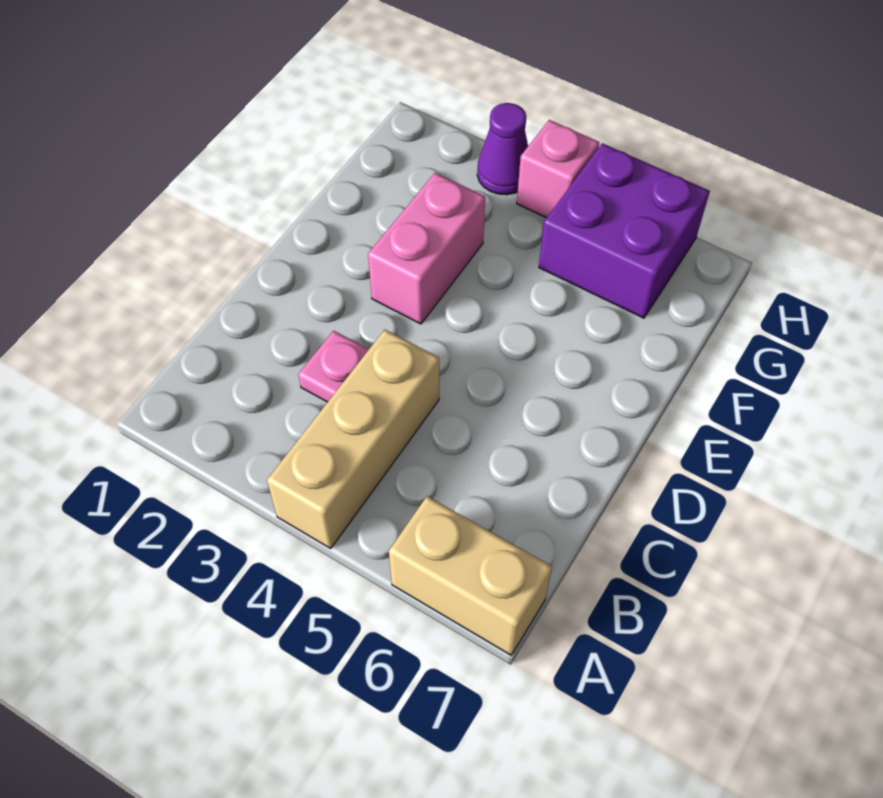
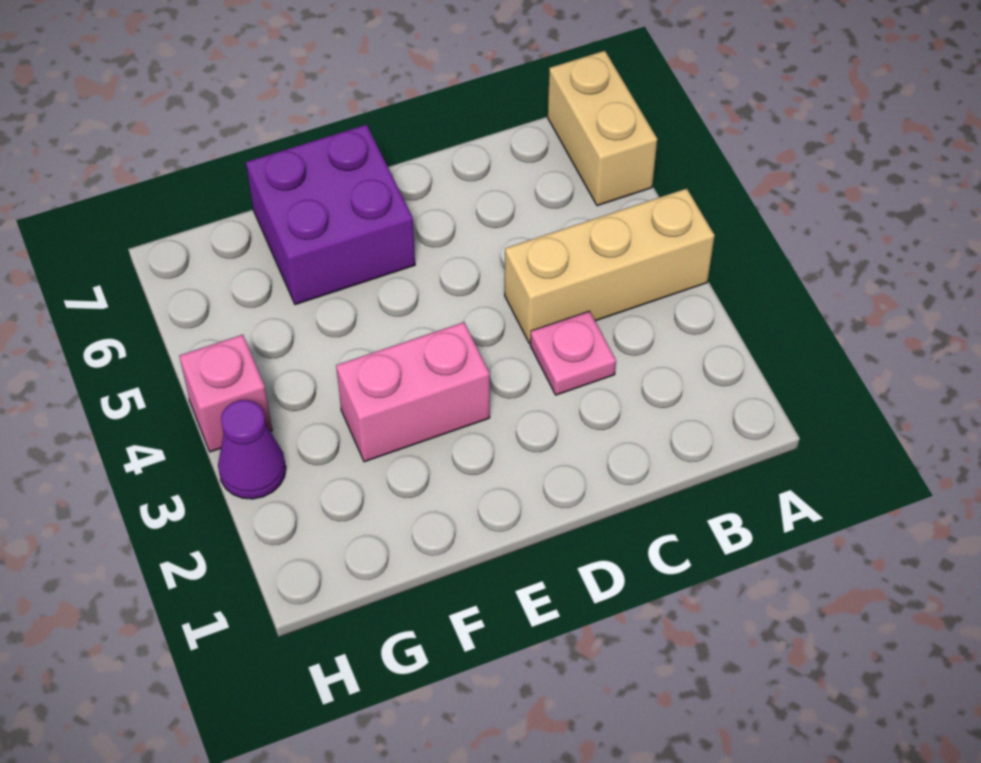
purple 2x2 brick [539,143,710,318] -> purple 2x2 brick moved to [246,125,415,305]

